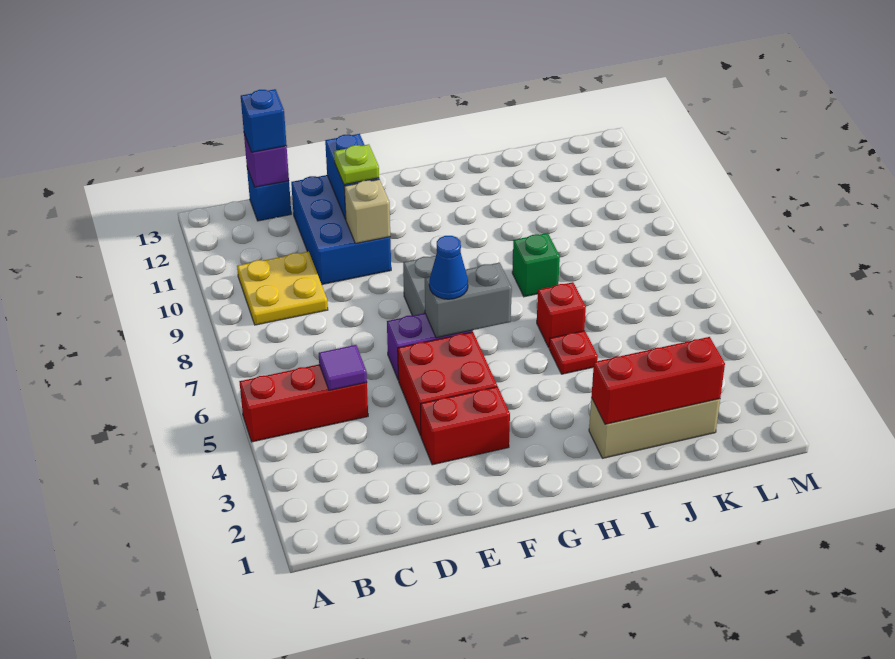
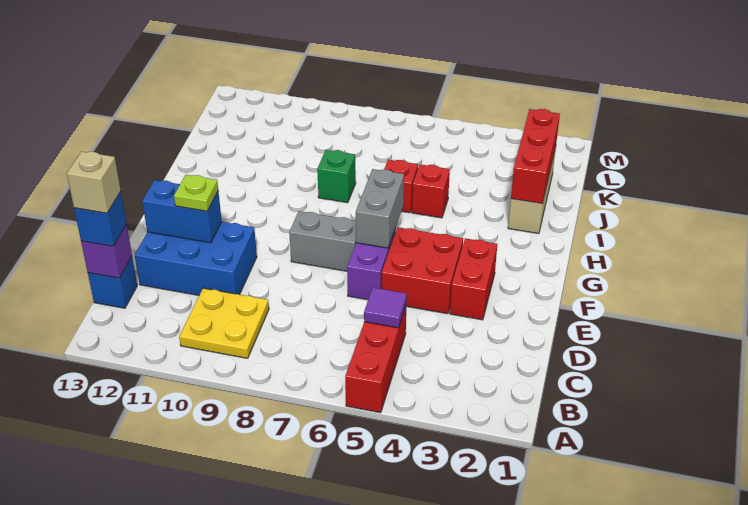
tan 1x1 brick [344,179,390,243] -> tan 1x1 brick moved to [67,151,121,213]
blue 1x1 cone [429,236,468,299] -> none
red 1x1 plate [549,331,598,374] -> red 1x1 brick [412,164,450,218]

